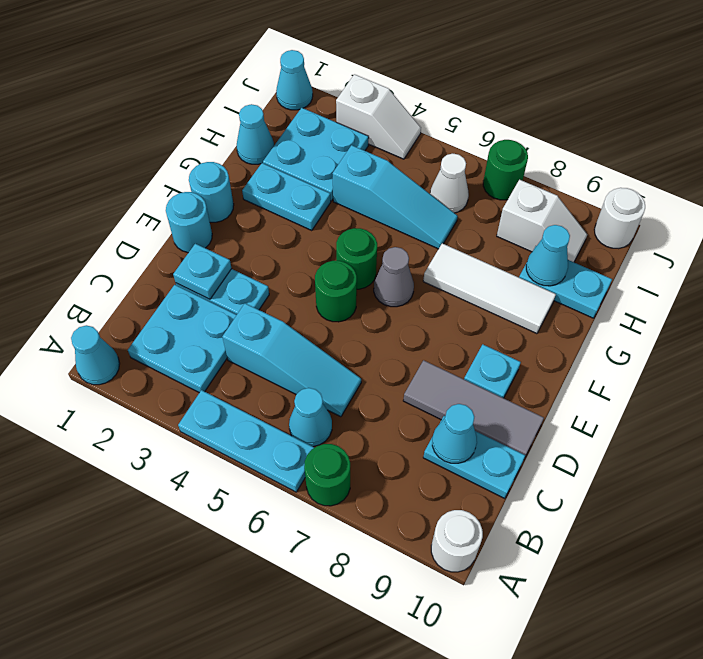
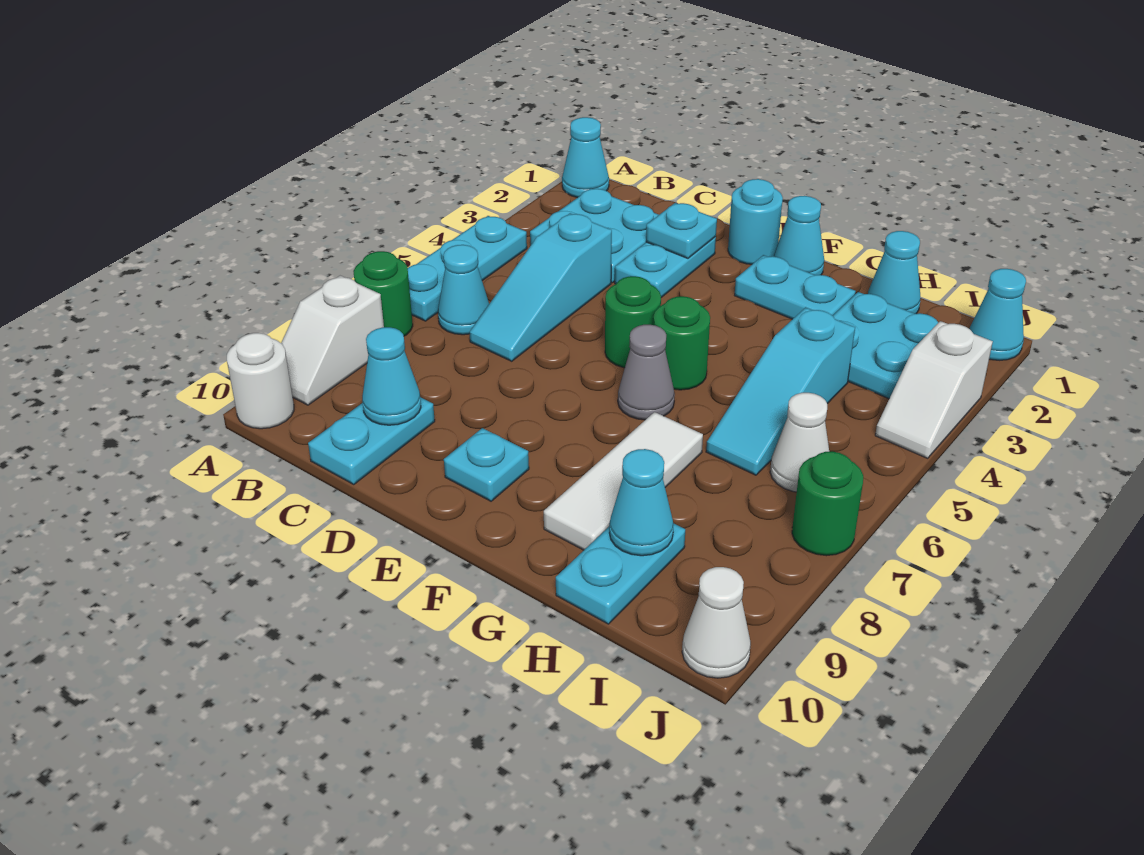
grey 1x3 tile [403,360,544,456] -> none
cyan 1x1 round brick [189,162,234,222] -> cyan 1x1 cone [774,196,824,275]
cyan 1x2 plate [242,163,331,230] -> cyan 1x2 plate turned to [735,255,856,319]
white 1x2 slope [497,180,587,262] -> white 1x2 slope moved to [281,276,384,405]
white 1x1 round brick [594,188,645,249] -> white 1x1 cone [682,567,751,678]

